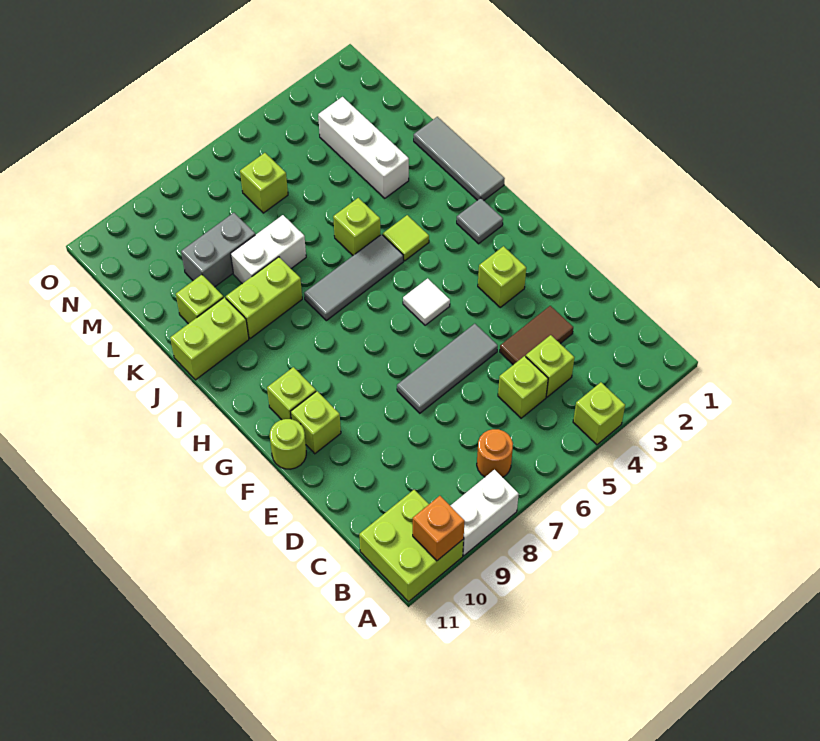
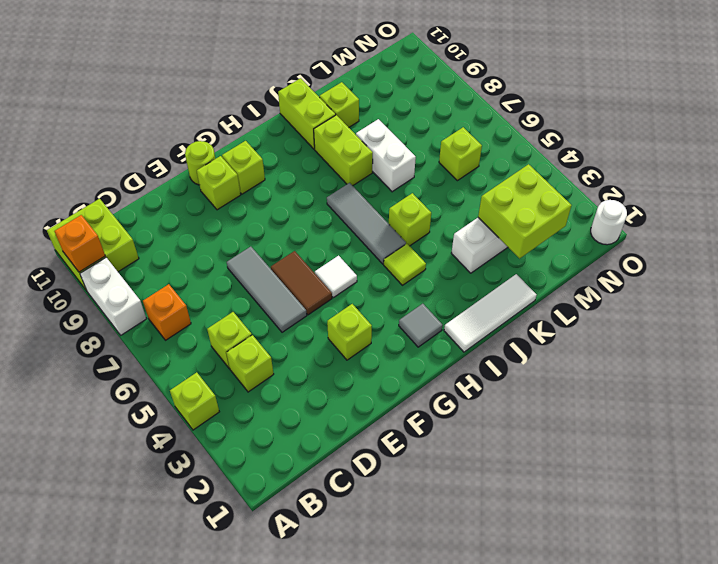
orange 1x1 round brick [477,429,513,477] -> orange 1x1 brick [143,284,191,340]
brown 1x2 tile [500,306,573,365] -> brown 1x2 tile moved to [271,251,332,315]
grey 1x3 tile [414,117,505,200] -> white 1x3 tile [444,274,537,352]
none -> lime 2x2 brick [478,164,571,258]
grey 1x2 brick [181,213,255,287] -> none
none -> white 1x1 round brick [591,200,627,245]

